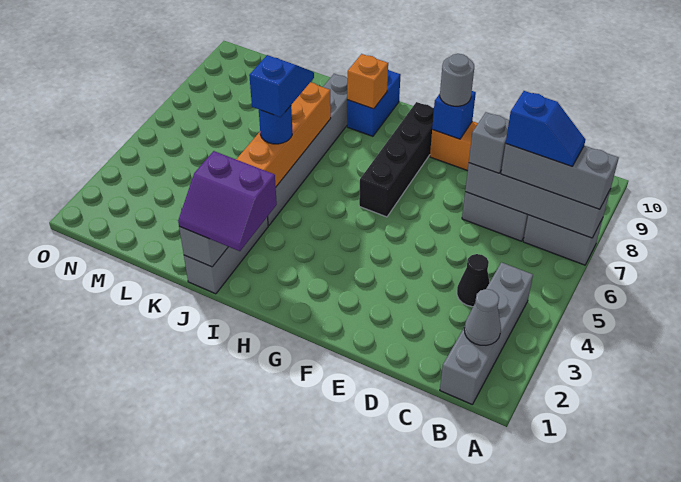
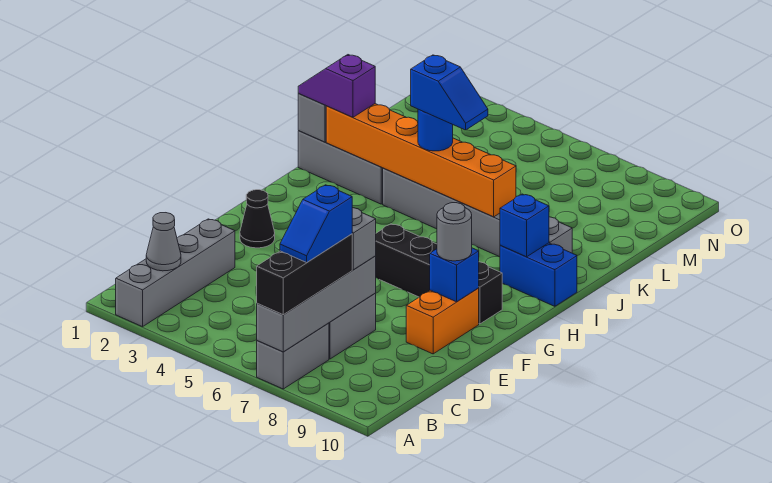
grey 1x3 brick [501,144,619,210] -> black 1x3 brick [257,234,352,315]
grey 1x4 brick [440,262,533,405] -> grey 1x4 brick turned to [116,219,235,327]
black 1x1 cone [457,254,490,307] -> black 1x1 cone moved to [240,190,275,248]
purple 2x2 slope [178,151,277,251] -> purple 1x2 slope [298,55,375,117]
orange 1x1 brick [347,54,388,109] -> blue 1x1 brick [500,194,549,257]

